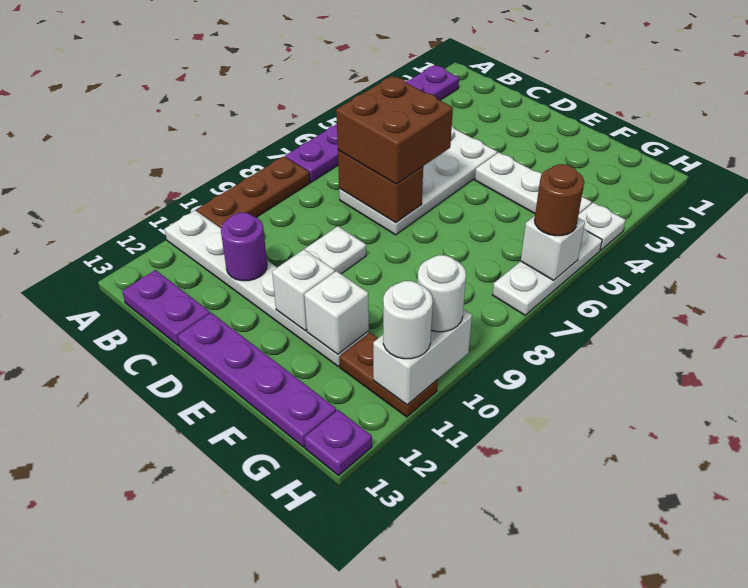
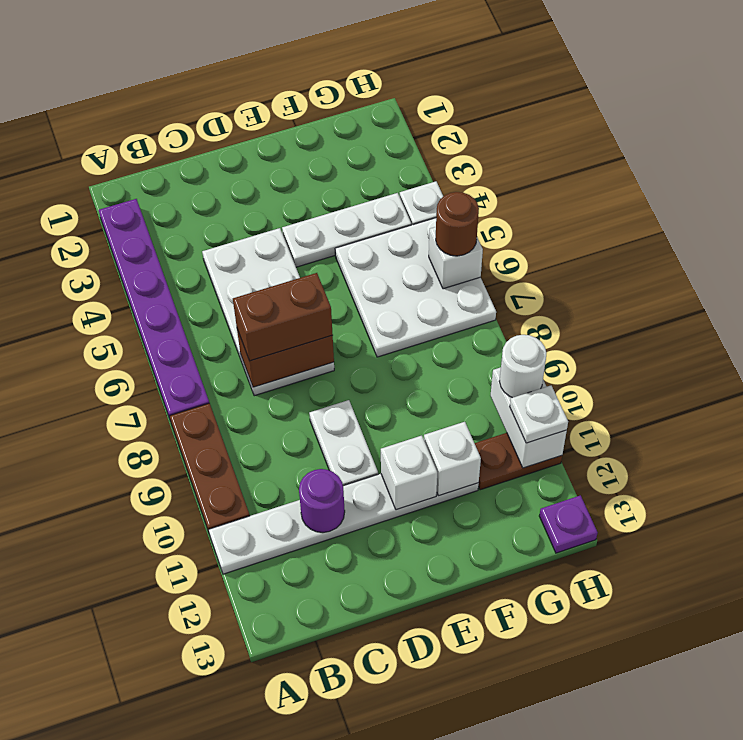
purple 1x2 plate [122,270,210,346] -> none
brown 2x2 brick [336,76,453,184] -> brown 1x2 brick [233,273,333,361]
purple 1x4 plate [178,313,336,447] -> none
white 1x3 plate [492,229,602,315] -> white 3x3 plate [335,218,496,357]
white 1x1 round brick [383,281,433,359] -> white 1x1 plate [510,386,568,443]

